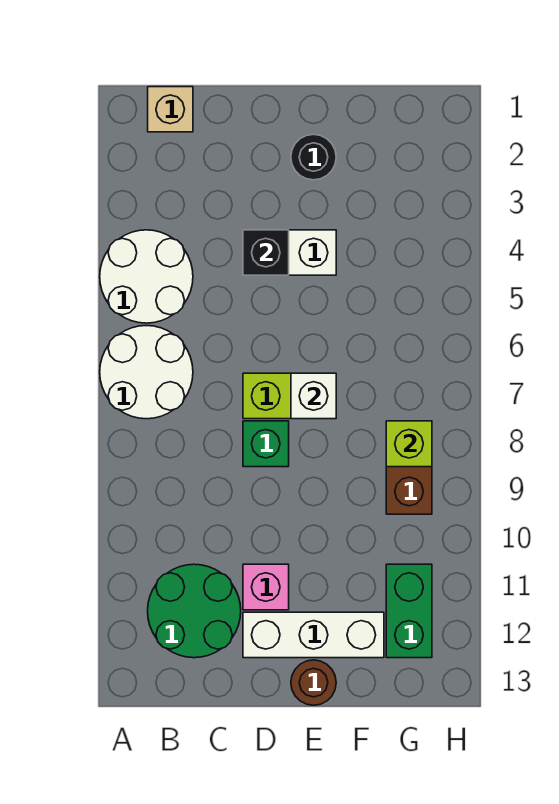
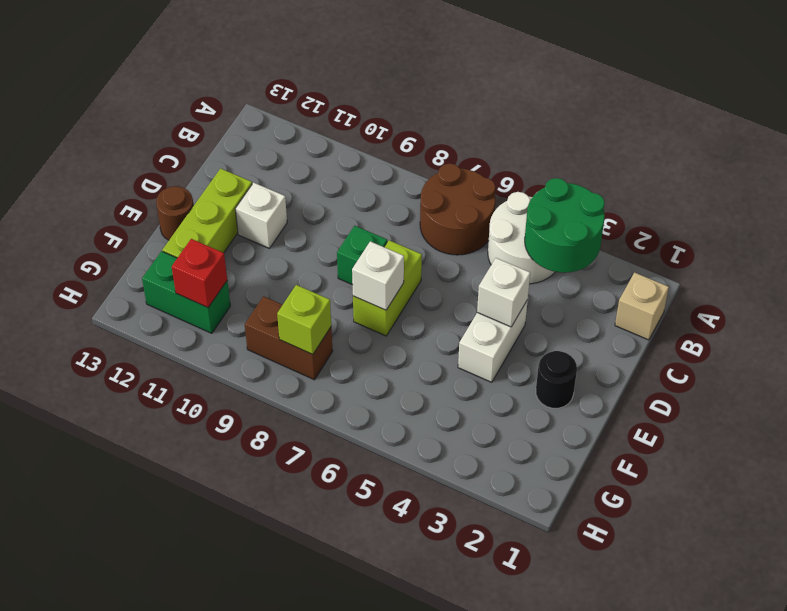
white 2x2 round brick [100,326,193,419] -> brown 2x2 round brick [420,163,496,255]
green 2x2 round brick [148,564,241,658] -> green 2x2 round brick moved to [525,178,605,273]
black 1x1 brick [243,230,289,275] -> white 1x1 brick [477,258,530,327]
pink 1x1 brick [243,564,289,610] -> white 1x1 brick [235,183,287,248]
white 1x3 brick [243,612,384,658] -> lime 1x3 brick [162,168,252,258]
none -> red 1x1 brick [172,239,227,308]

